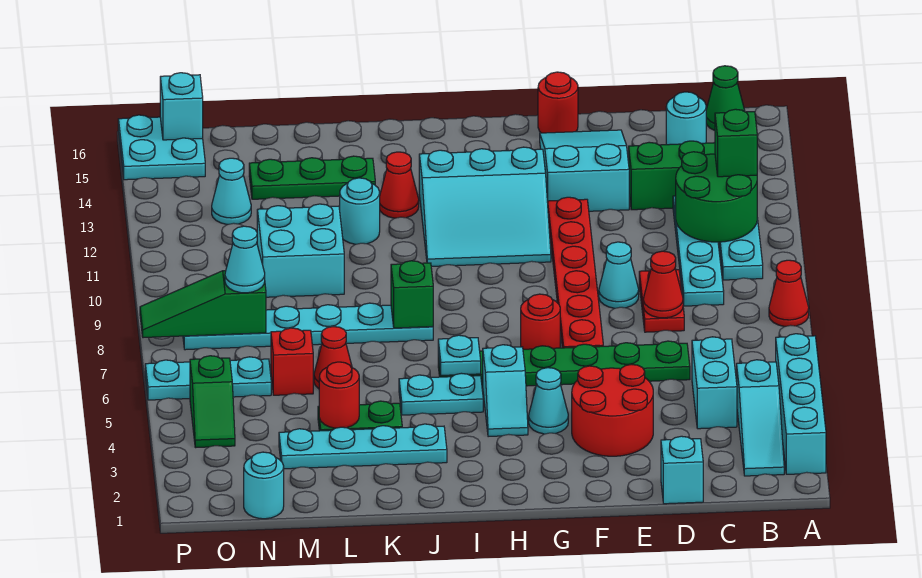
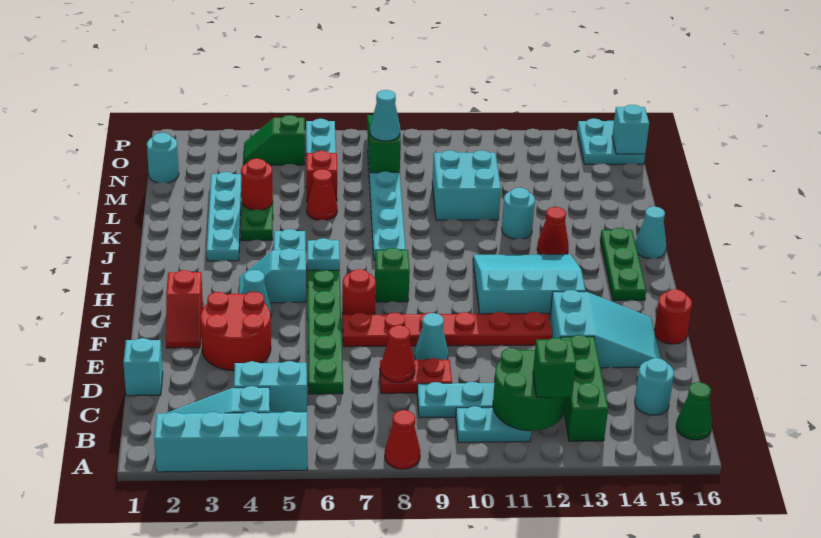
none -> red 1x2 slope [166,270,203,348]
cyan 3x3 slope [419,147,551,266] -> cyan 3x3 slope turned to [473,254,585,318]
green 1x1 brick [391,261,433,328] -> green 1x1 brick moved to [375,248,410,302]
green 1x3 plate [249,156,375,199] -> green 1x3 plate moved to [600,228,646,301]
cyan 1x1 cone [212,158,251,224] -> cyan 1x1 cone moved to [635,206,666,259]

